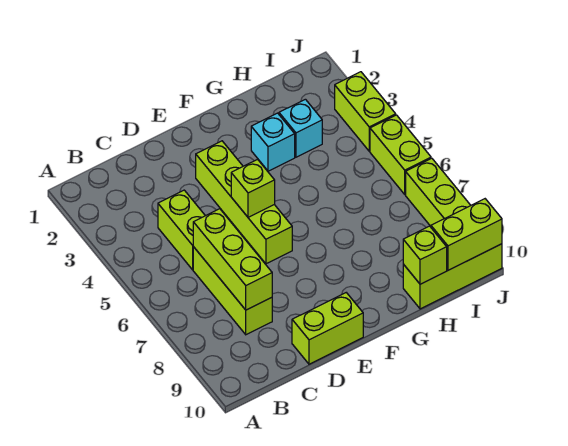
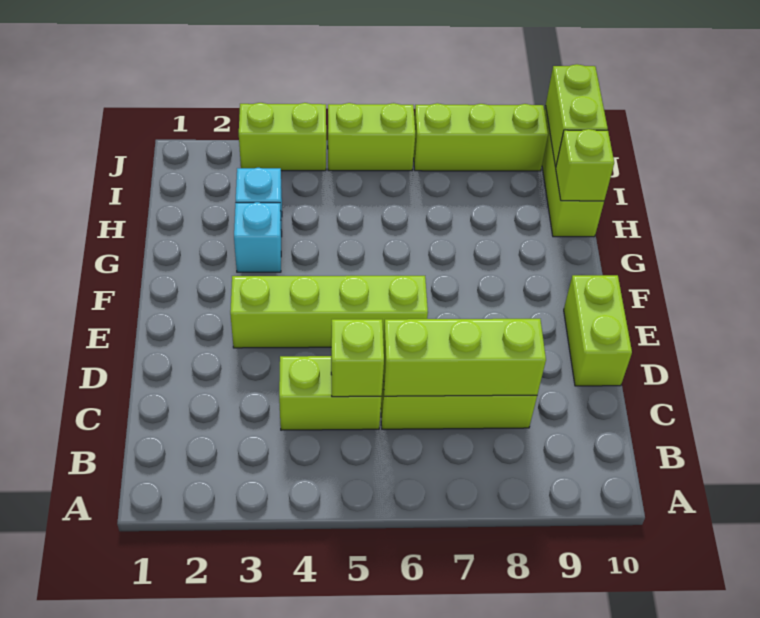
lime 1x1 brick [231,160,275,217] -> lime 1x1 brick moved to [331,319,384,397]

